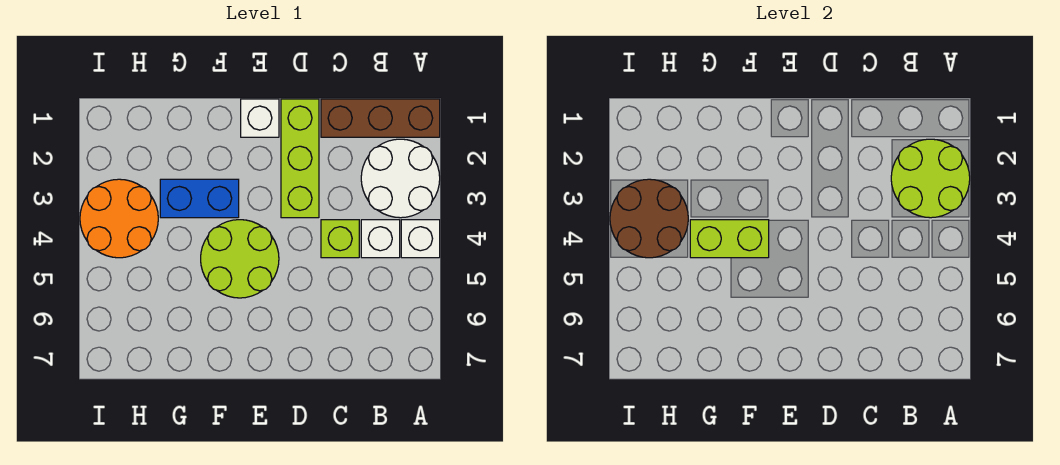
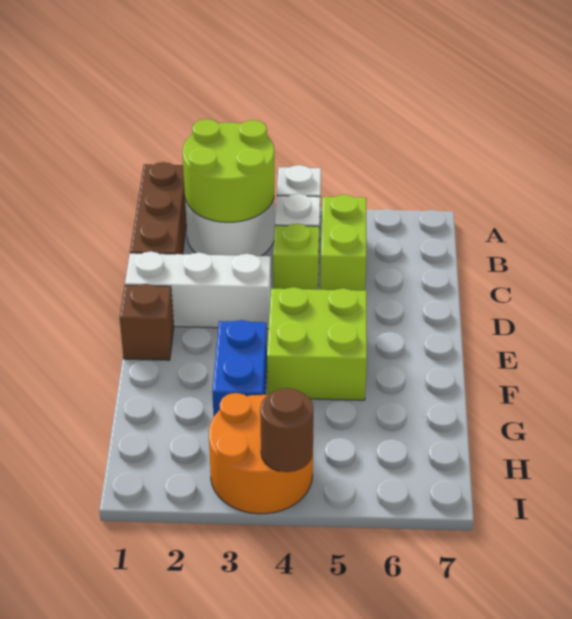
lime 1x3 brick [281,99,319,218] -> white 1x3 brick [125,252,271,329]
white 1x1 brick [241,99,279,137] -> brown 1x1 brick [120,284,174,360]
lime 2x2 round brick [201,220,279,298] -> lime 2x2 brick [267,287,367,400]
lime 1x2 brick [690,220,769,258] -> lime 1x2 brick moved to [320,195,366,291]
brown 2x2 round brick [610,179,688,258] -> brown 1x1 round brick [260,388,313,472]

